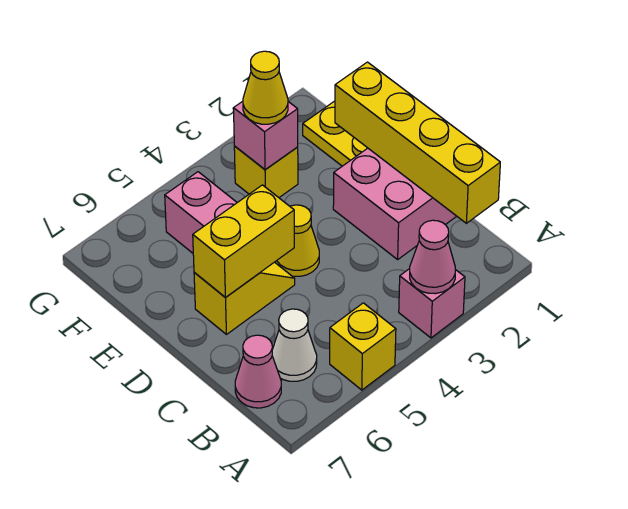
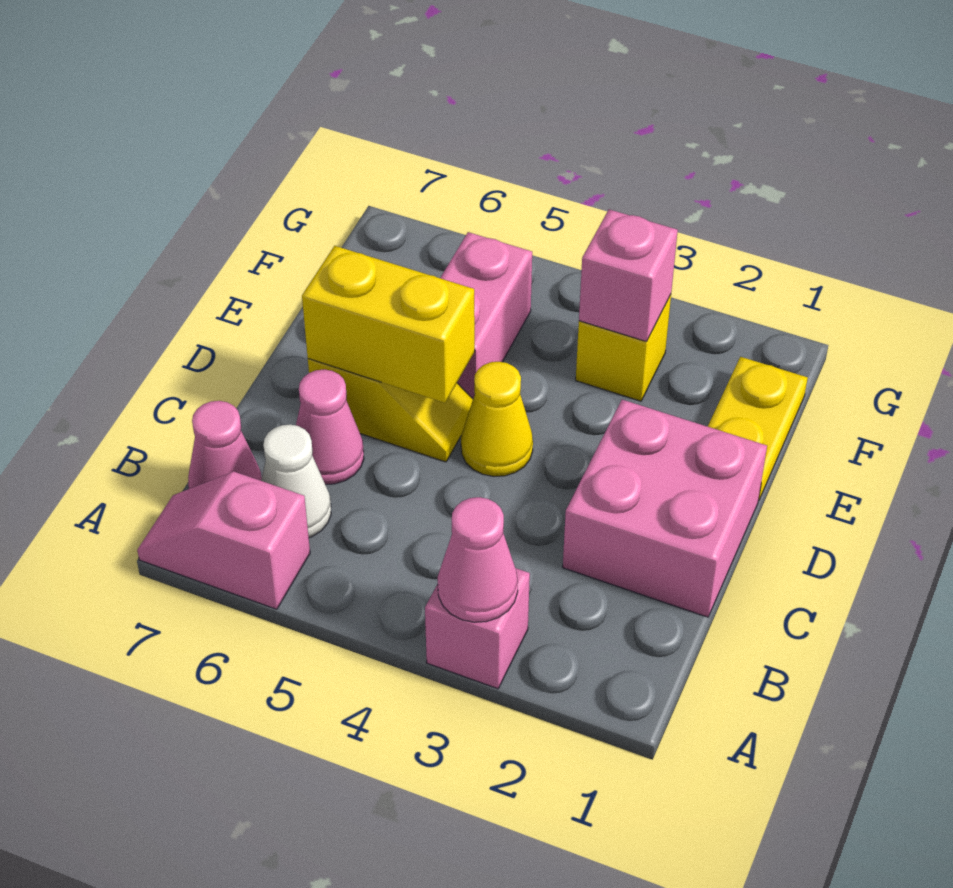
yellow 1x1 brick [330,303,396,390] -> none
none -> pink 1x2 slope [137,472,310,609]
yellow 1x4 brick [335,62,500,223] -> none
none -> pink 1x1 cone [296,369,364,485]
yellow 1x1 cone [243,51,288,124] -> none

